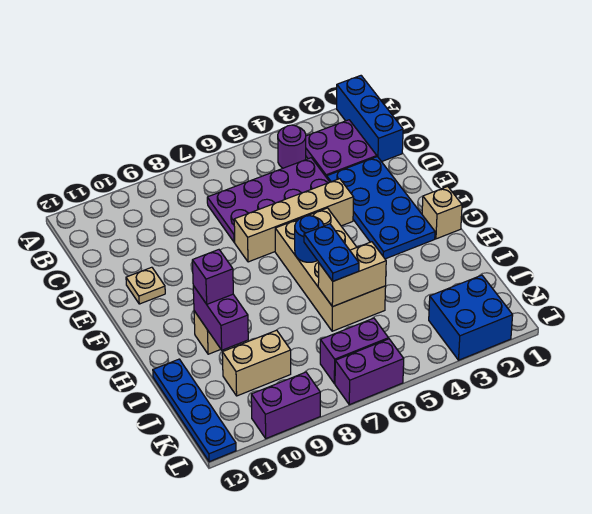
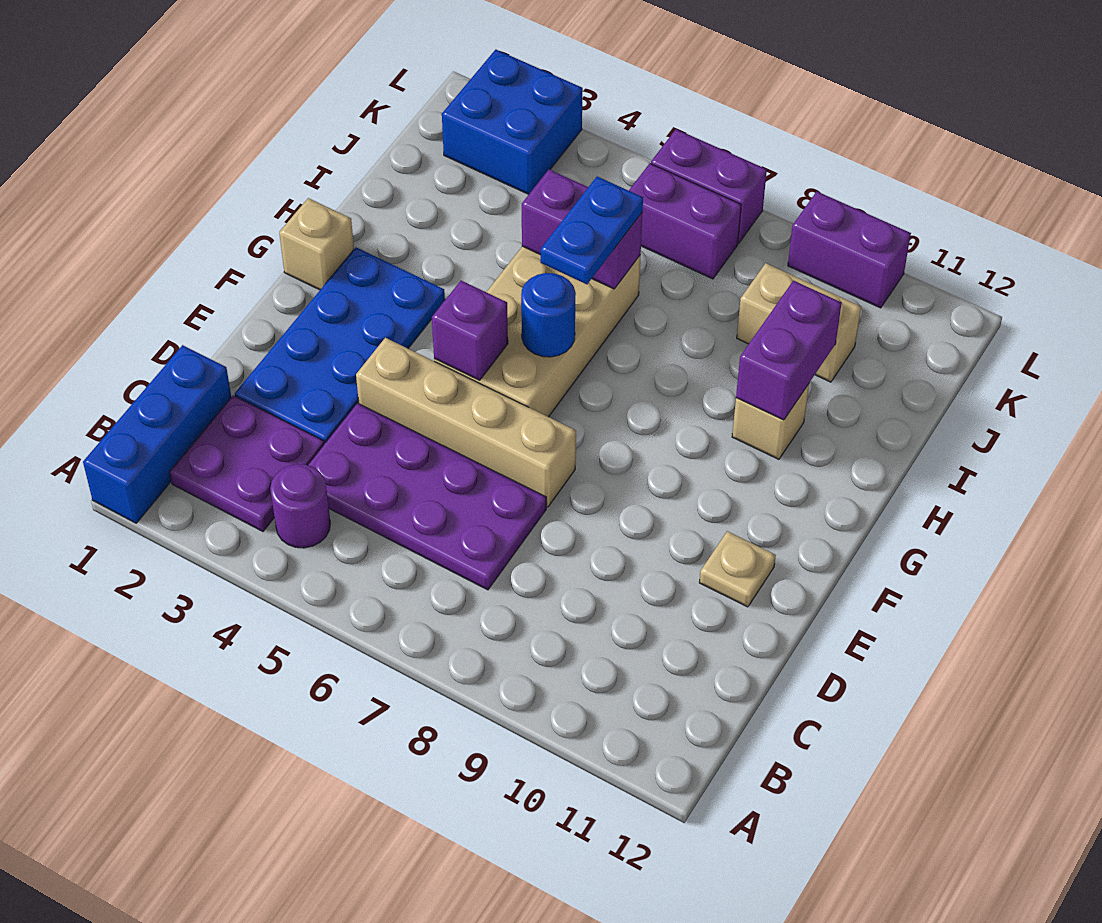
purple 1x1 brick [192,250,233,304] -> purple 1x1 brick moved to [432,281,508,380]
tan 1x2 brick [318,242,386,307] -> purple 1x2 brick [522,170,643,289]
blue 1x4 plate [153,359,236,462] -> none

